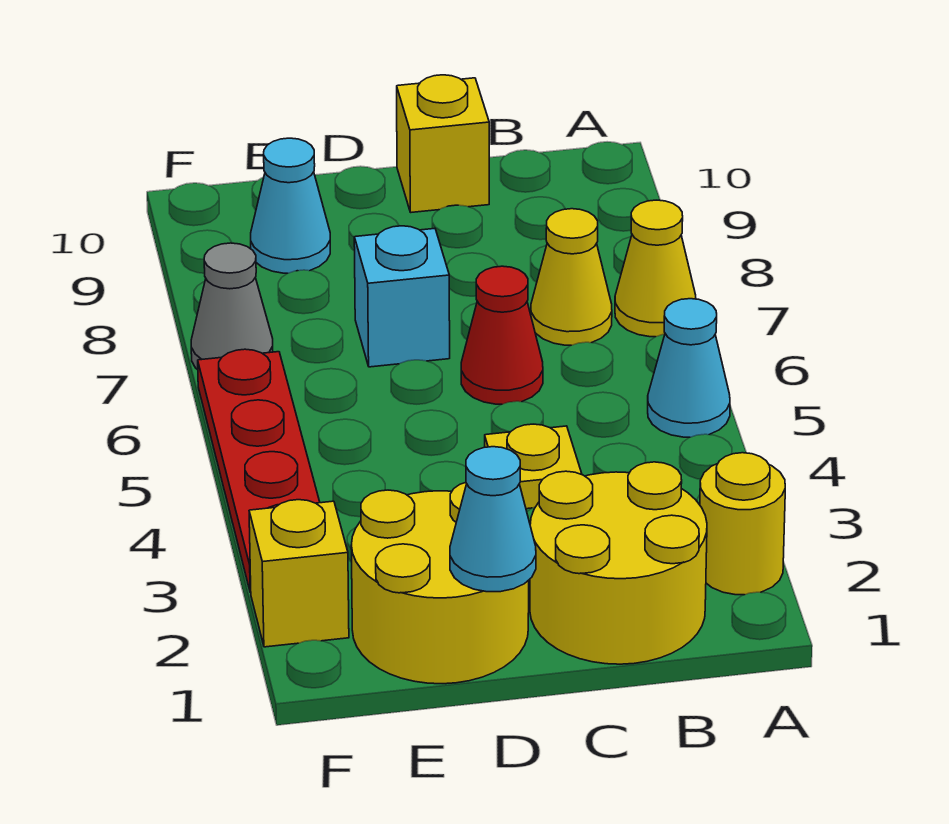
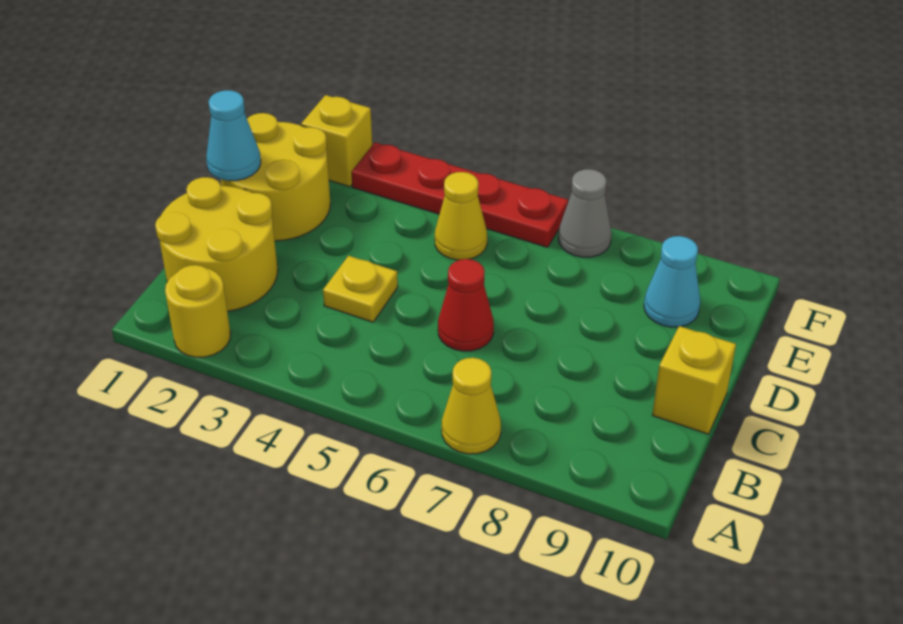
cyan 1x1 cone [648,299,730,437] -> none
yellow 1x1 cone [531,209,612,345] -> yellow 1x1 cone moved to [435,172,487,260]
cyan 1x1 brick [354,226,450,367] -> none

